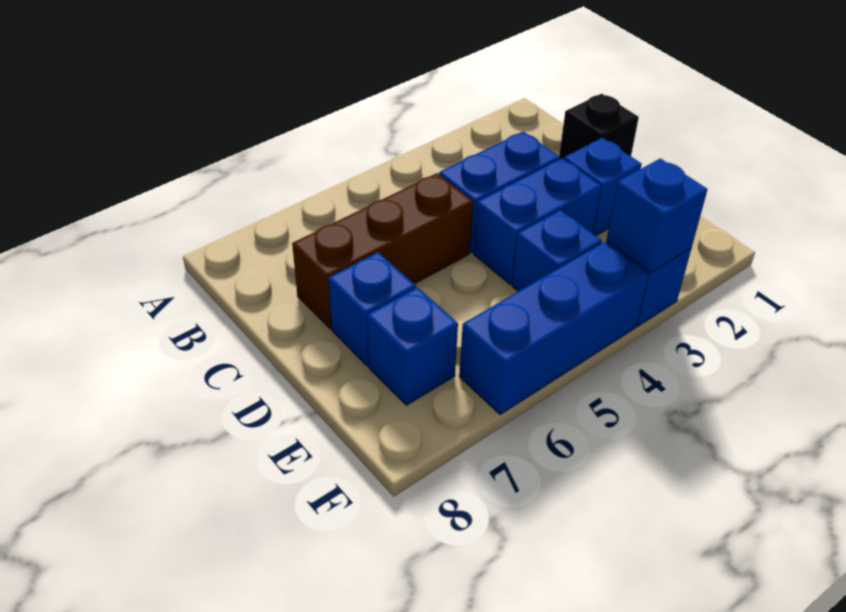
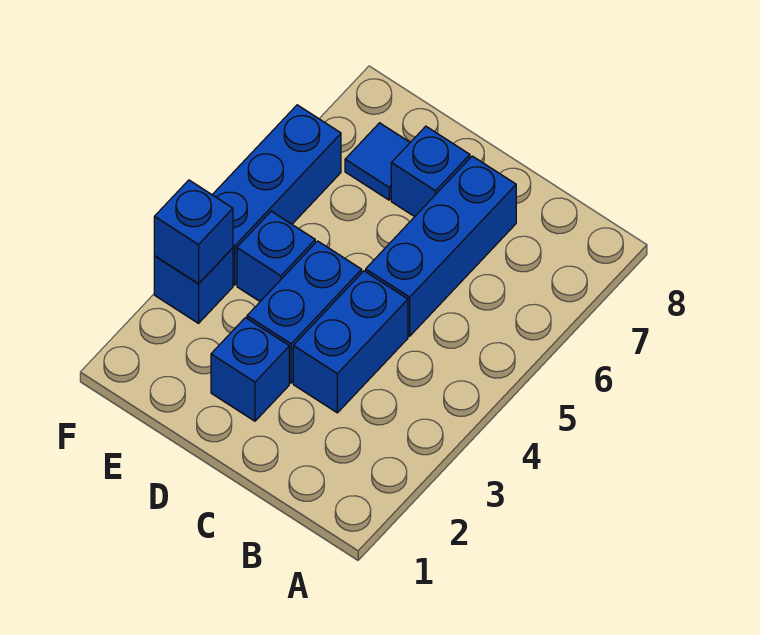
black 1x1 brick [559,94,639,159] -> none
brown 1x3 brick [292,173,473,329] -> blue 1x3 brick [366,156,516,336]
blue 1x1 brick [367,287,458,405] -> blue 1x1 tile [345,123,410,200]

